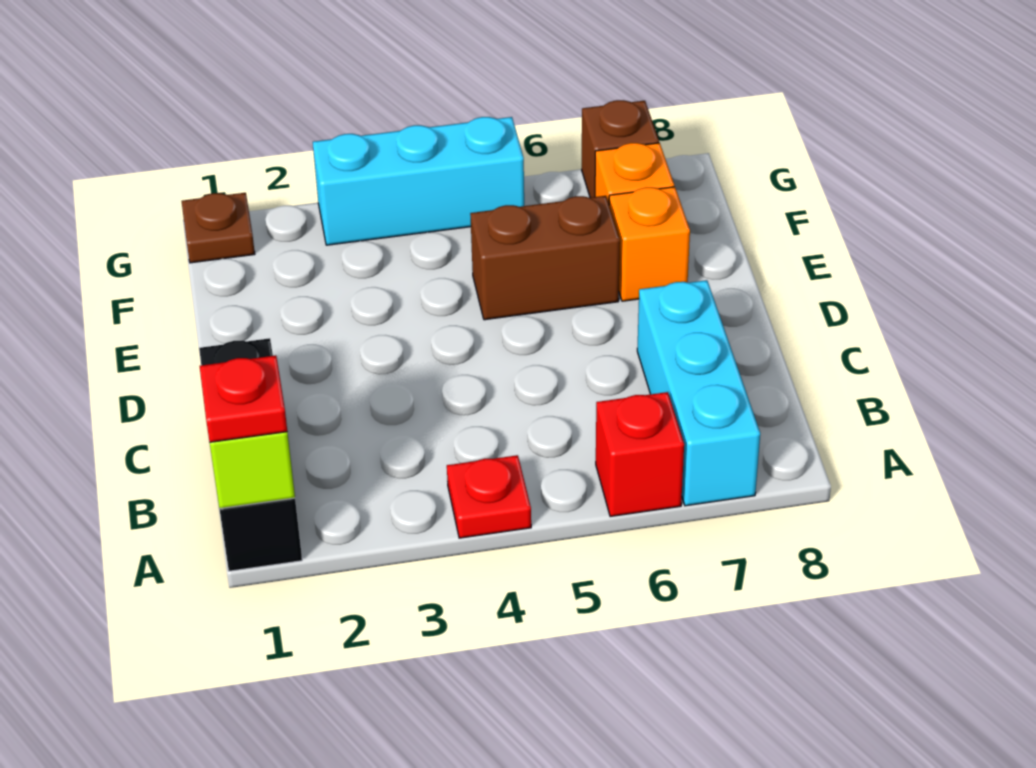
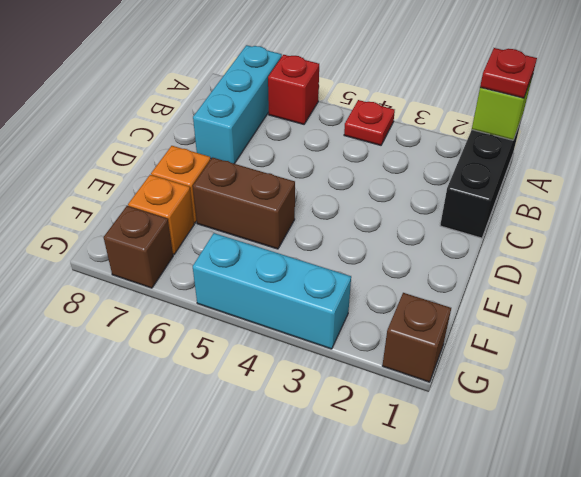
brown 1x1 plate [182,193,255,263] -> brown 1x1 brick [382,293,451,382]

